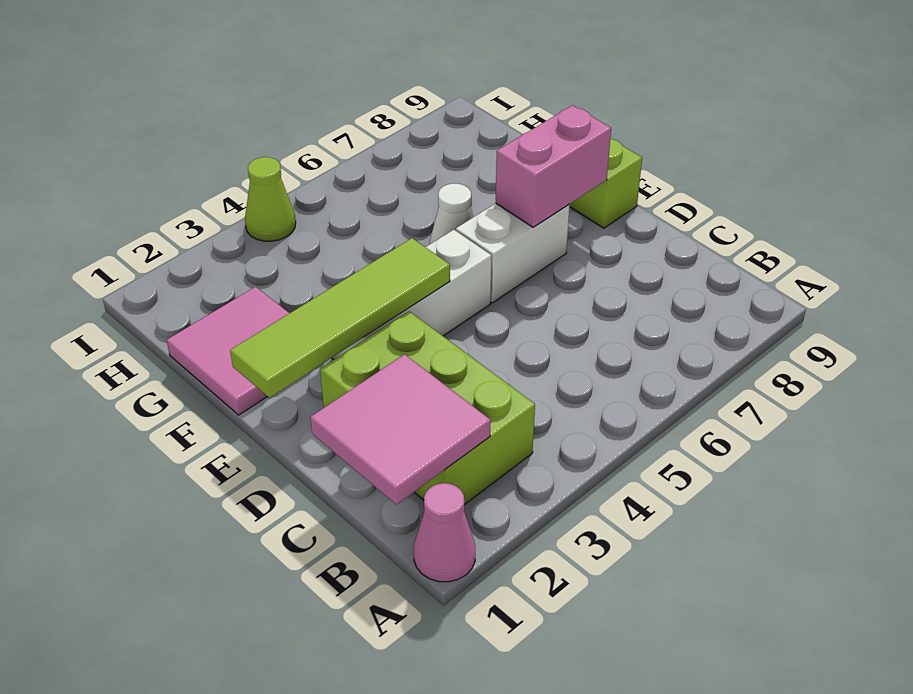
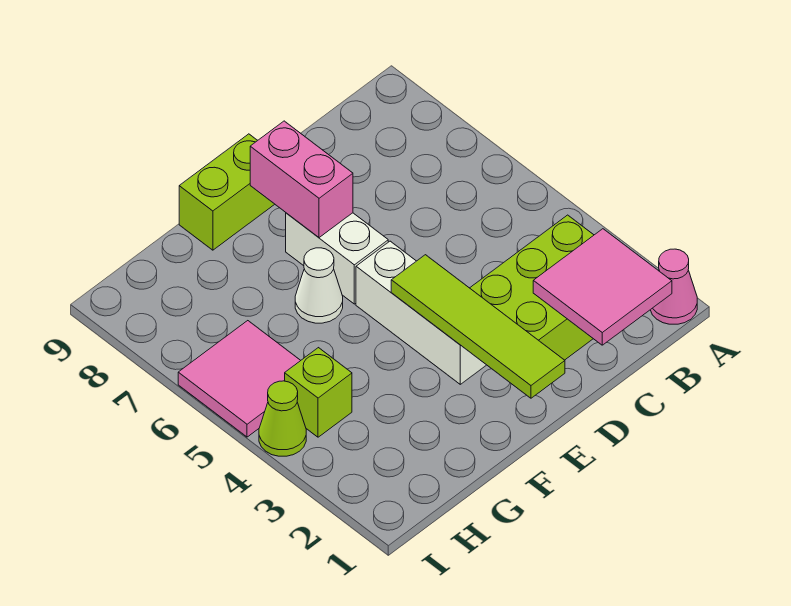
pink 2x2 tile [167,287,289,415] -> pink 2x2 tile moved to [178,321,301,437]
none -> lime 1x1 brick [285,348,352,437]

